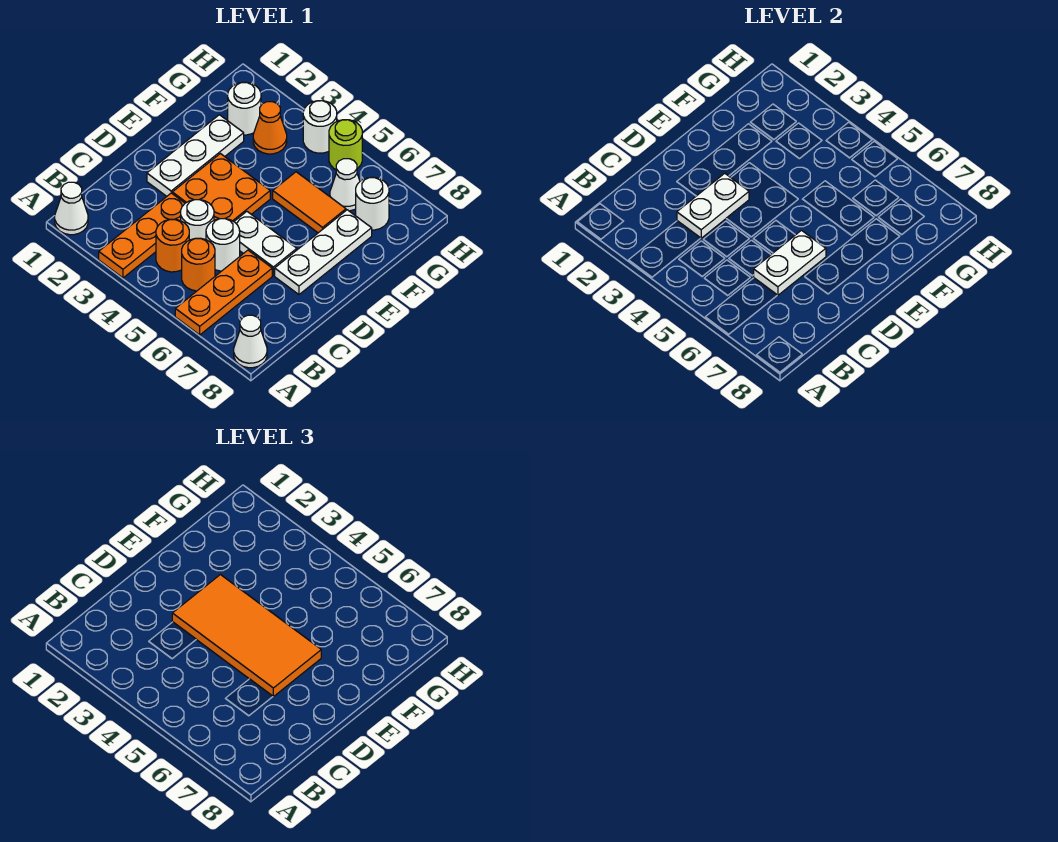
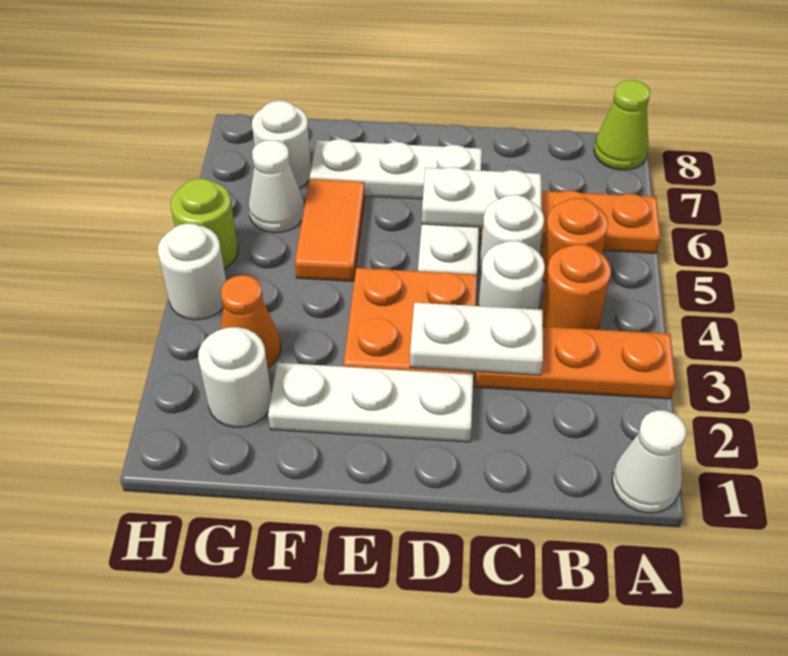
white 1x1 cone [234,315,267,368] -> lime 1x1 cone [594,80,650,170]
orange 2x4 tile [172,575,321,697] -> none

